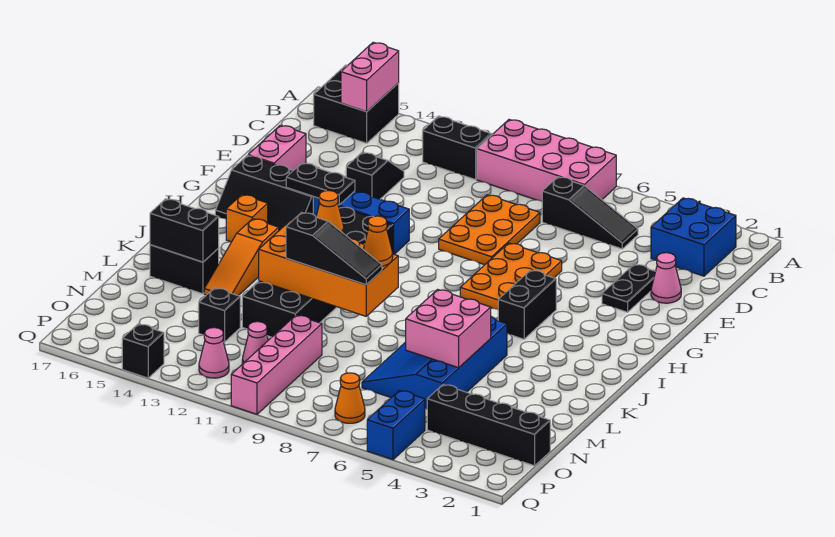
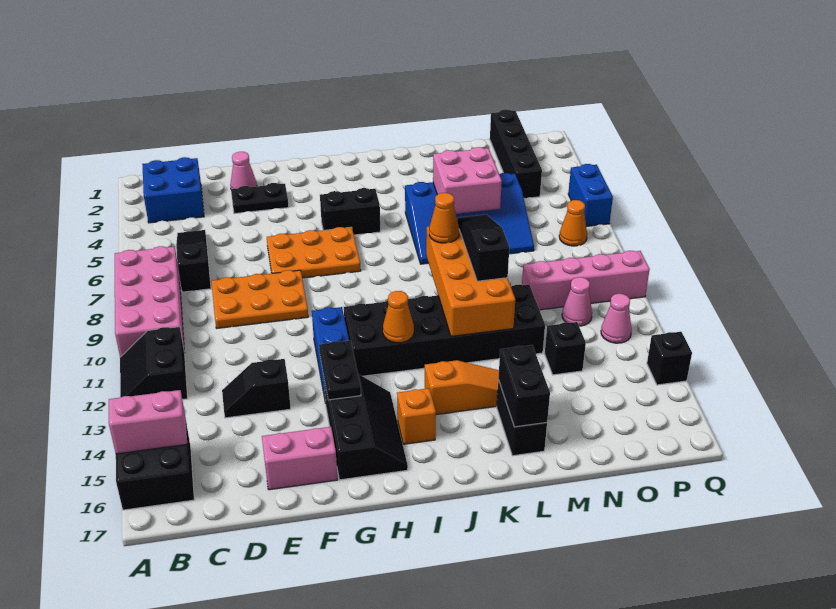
blue 1x2 brick [367,390,425,460] -> blue 1x2 brick turned to [568,164,613,226]

